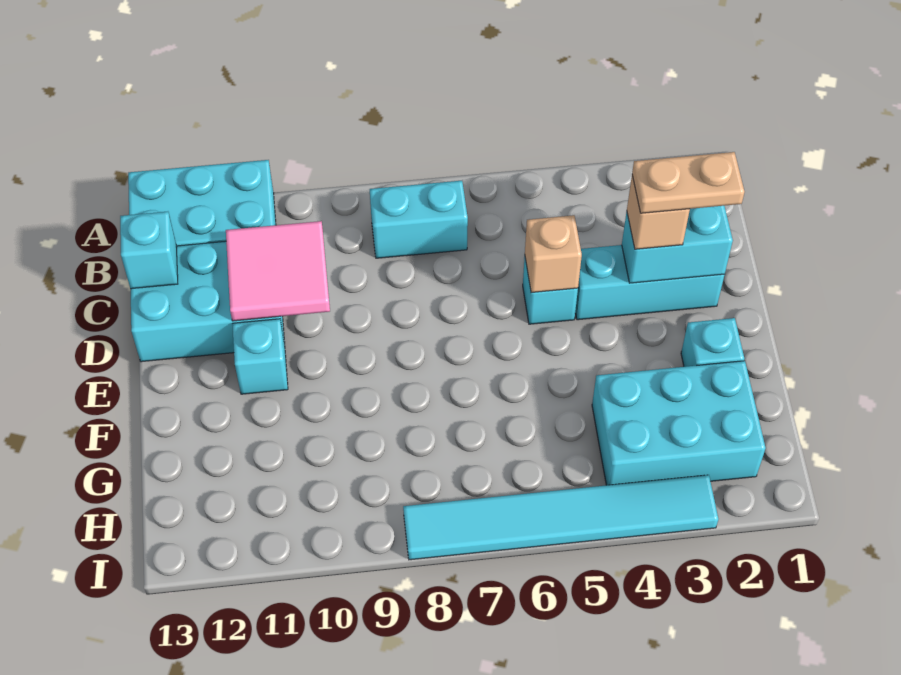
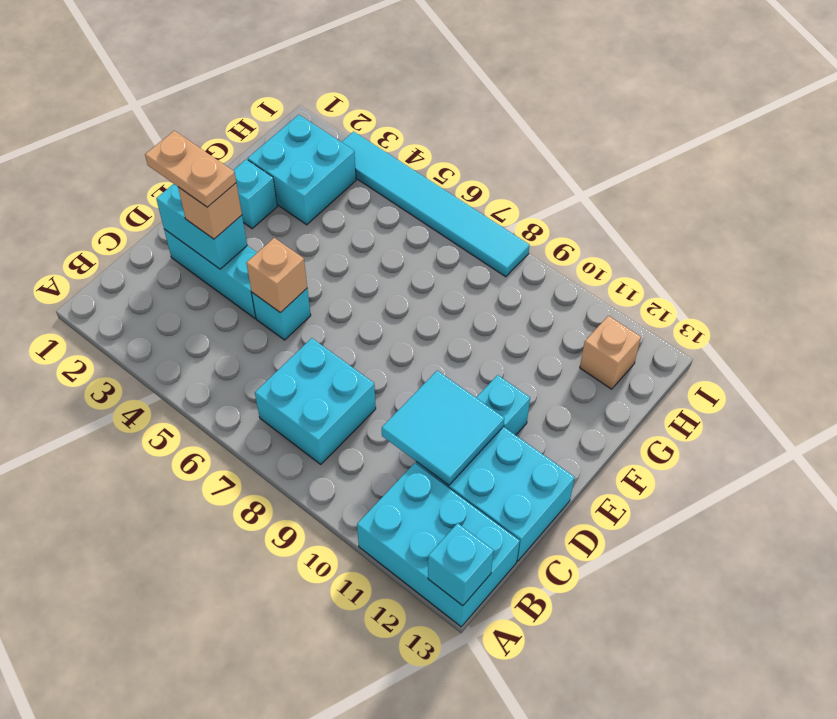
cyan 1x2 brick [370,181,468,258] -> cyan 2x2 brick [255,338,376,464]
pink 2x2 tile [226,221,330,321] -> cyan 2x2 tile [382,371,504,485]
cyan 1x1 brick [120,212,178,289] -> cyan 1x1 brick moved to [428,523,494,606]
cyan 2x3 brick [592,361,766,485] -> cyan 2x2 brick [248,115,356,225]
none -> tan 1x1 brick [580,316,641,389]

